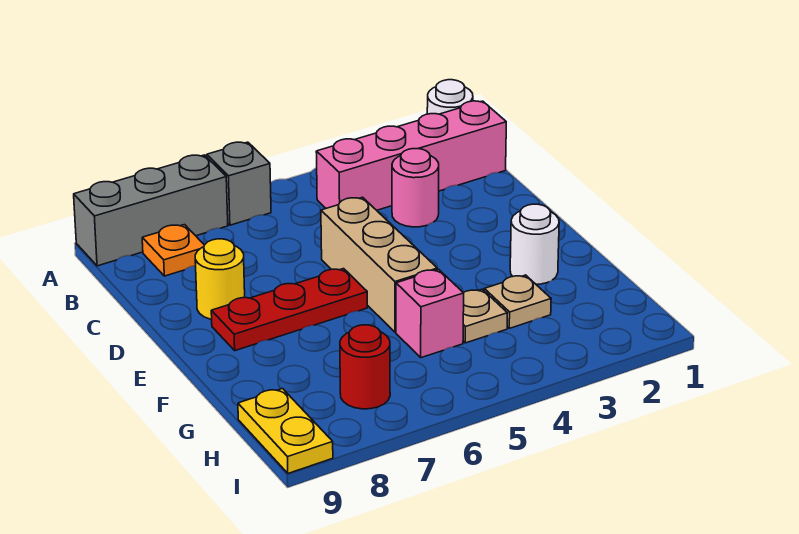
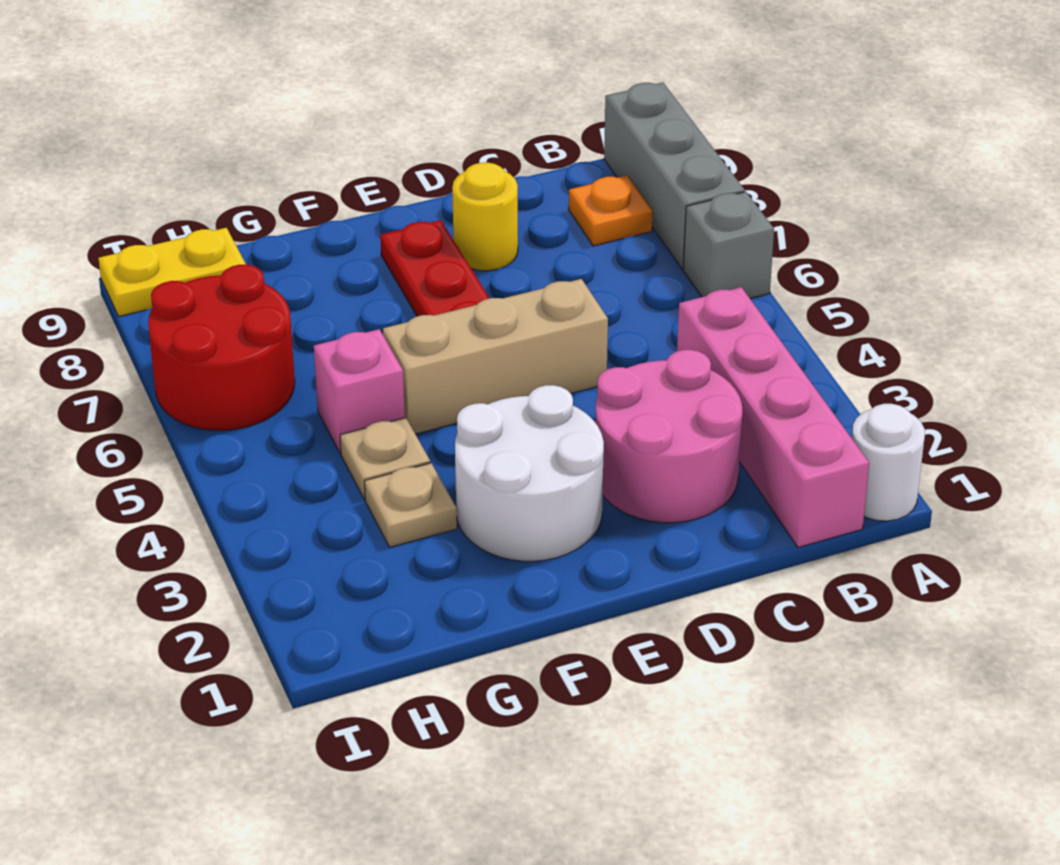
pink 1x1 round brick [392,149,439,227] -> pink 2x2 round brick [595,350,743,523]
white 1x1 round brick [510,204,559,284] -> white 2x2 round brick [455,385,604,561]
red 1x1 round brick [340,325,390,409] -> red 2x2 round brick [148,264,295,431]

